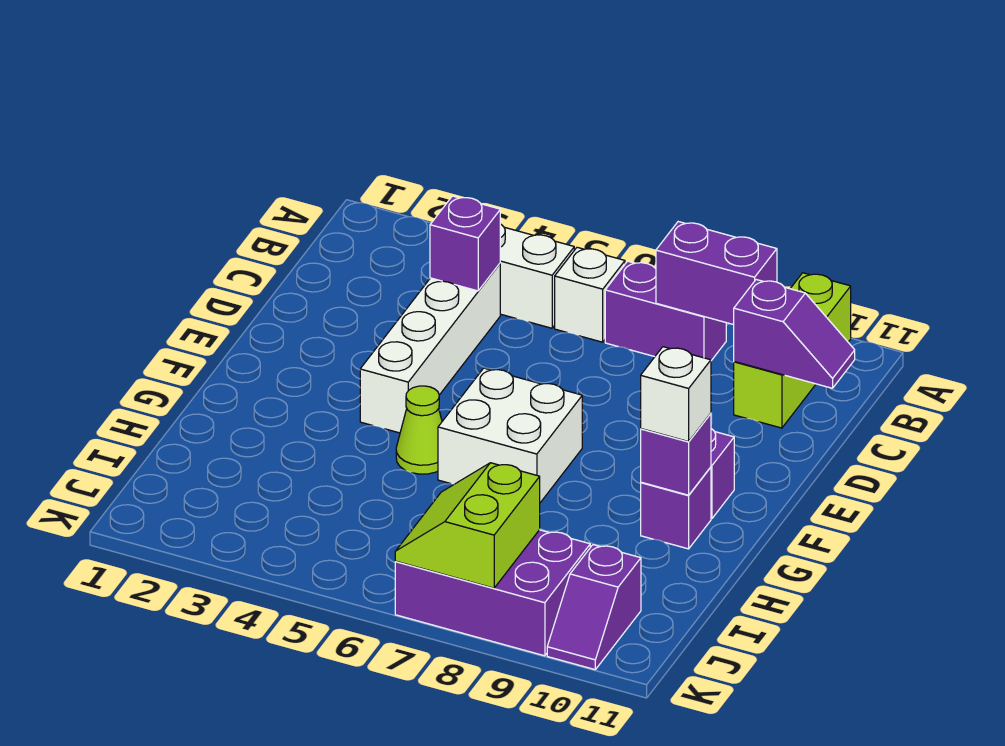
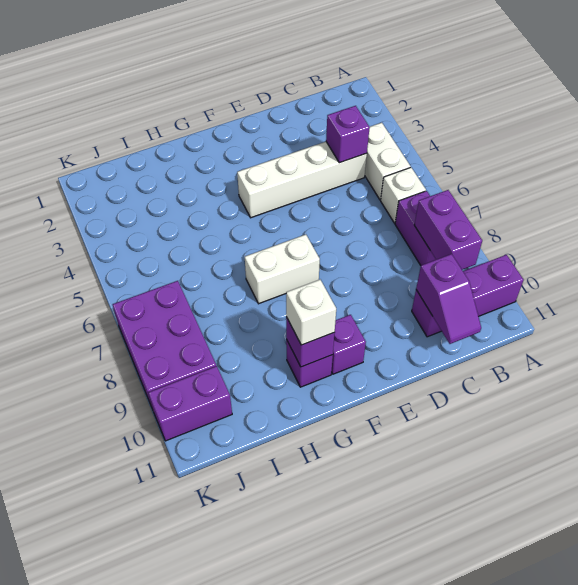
lime 1x3 brick [734,273,851,428] -> purple 1x3 brick [412,255,524,337]
white 2x2 brick [438,368,582,503] -> white 1x2 brick [245,235,320,304]
lime 1x1 cone [396,386,442,474] -> none
lime 2x2 slope [395,463,540,588] -> none
purple 1x2 slope [547,545,641,670] -> purple 1x2 brick [148,366,232,441]

